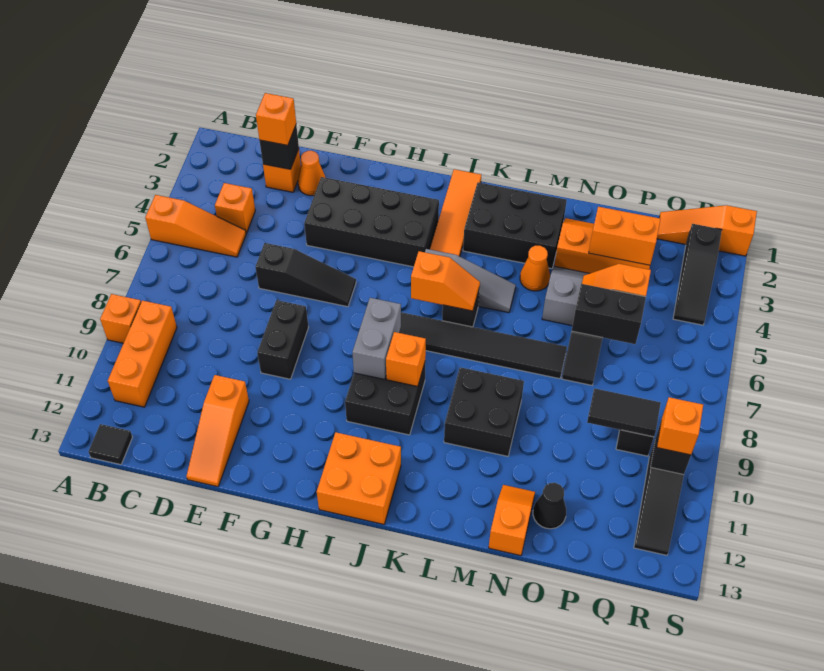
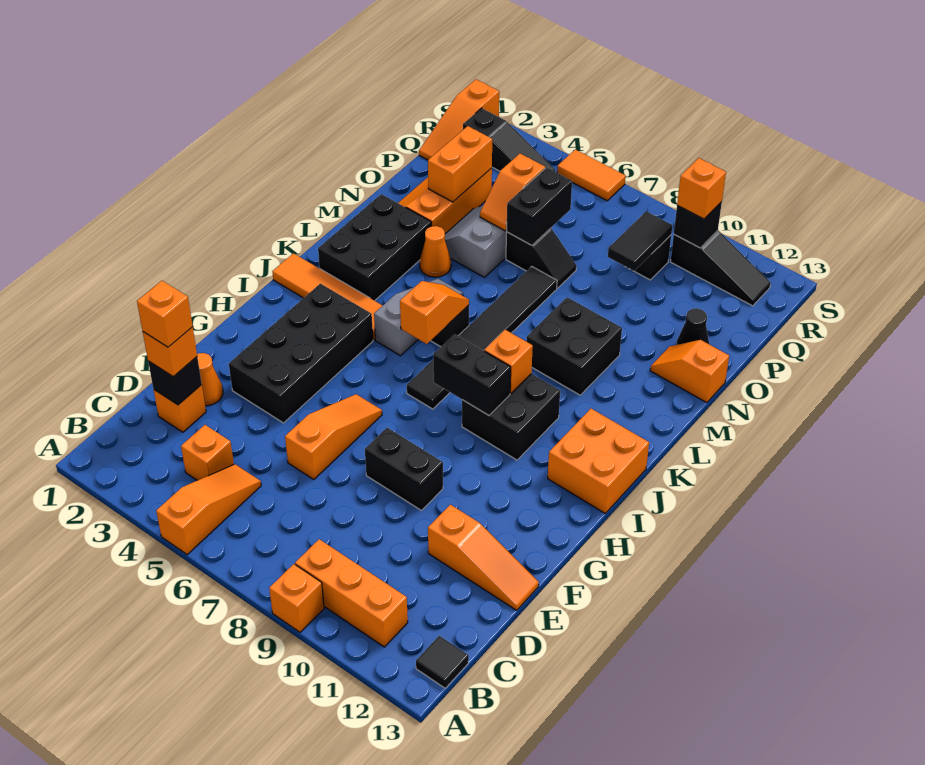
none -> orange 1x1 brick [137,281,193,347]
black 1x3 slope [255,243,356,307] -> orange 1x3 slope [285,394,382,480]
grey 1x2 brick [352,298,401,379] -> black 1x2 brick [433,334,511,415]
none -> orange 1x2 tile [557,149,626,201]

